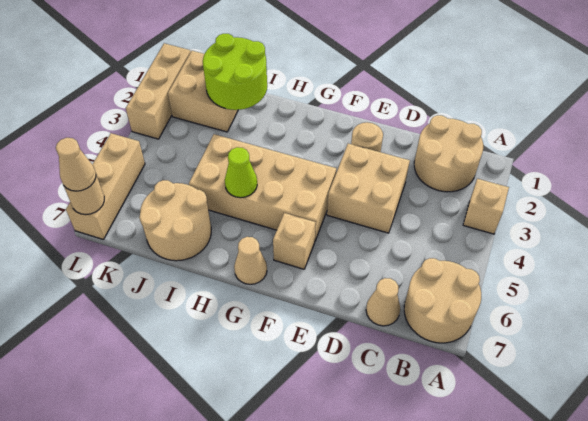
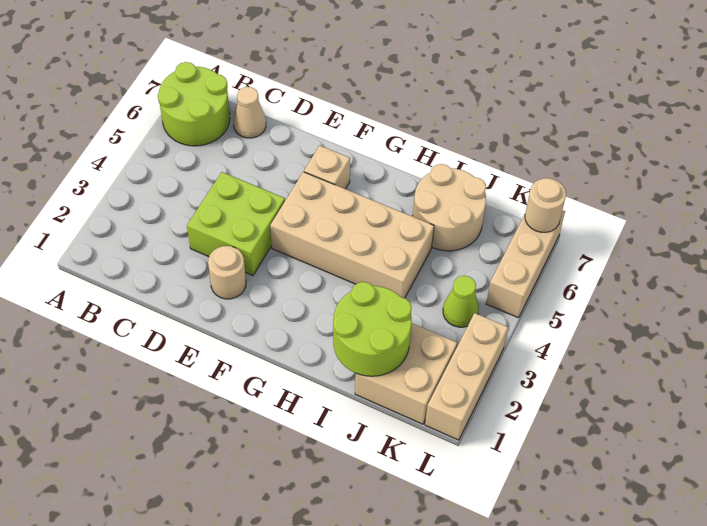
tan 1x1 brick [463,179,509,234] -> none
tan 2x2 round brick [404,258,481,343] -> lime 2x2 round brick [158,62,230,146]
tan 2x2 round brick [414,115,483,192] -> none
tan 2x2 brick [327,144,410,233] -> lime 2x2 brick [187,172,285,276]
tan 1x1 cone [234,237,267,284] -> none
lime 1x1 cone [225,147,257,198] -> lime 1x1 cone moved to [443,276,479,327]
tan 1x1 cone [56,138,96,191] -> none

